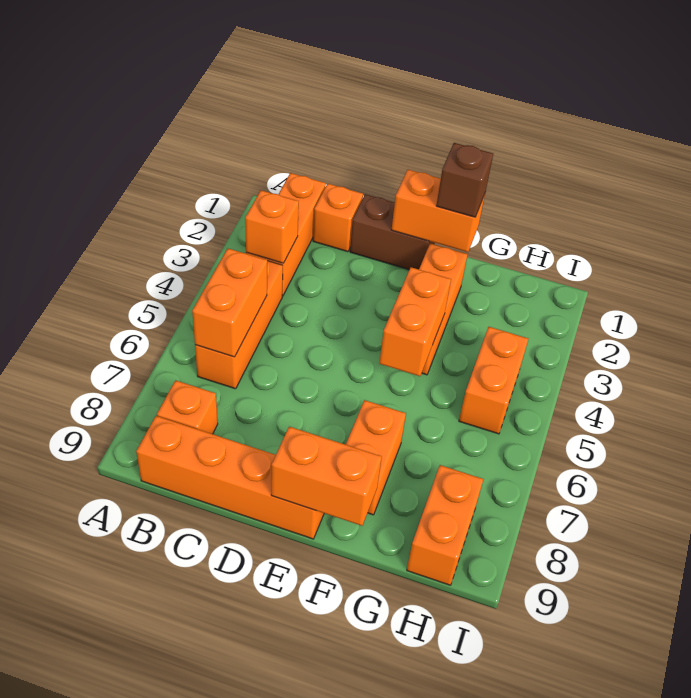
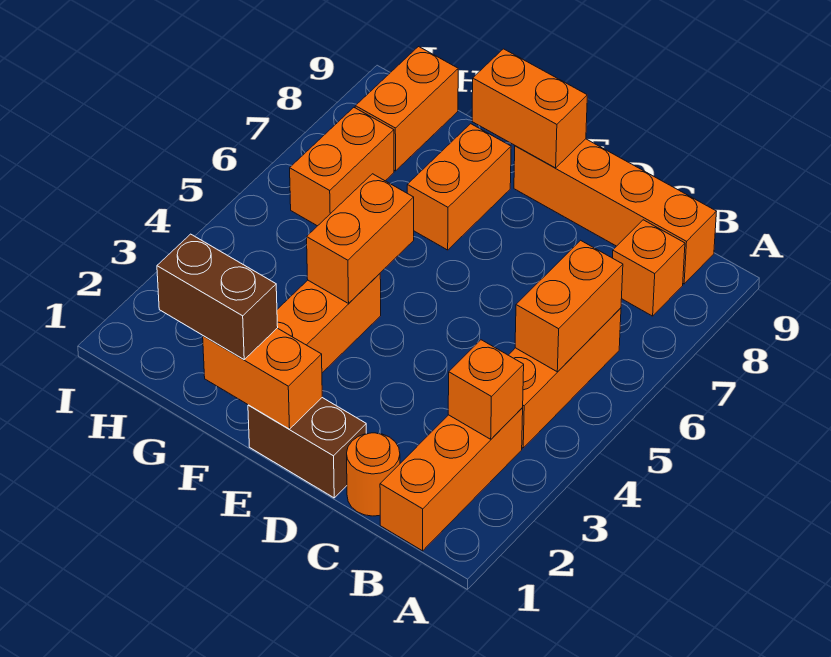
orange 1x1 brick [313,184,363,252] -> orange 1x1 round brick [347,433,400,516]
brown 1x1 brick [436,143,493,217] -> brown 1x2 brick [157,234,278,360]
orange 1x2 brick [459,327,528,434] -> orange 1x2 brick moved to [290,108,394,226]

